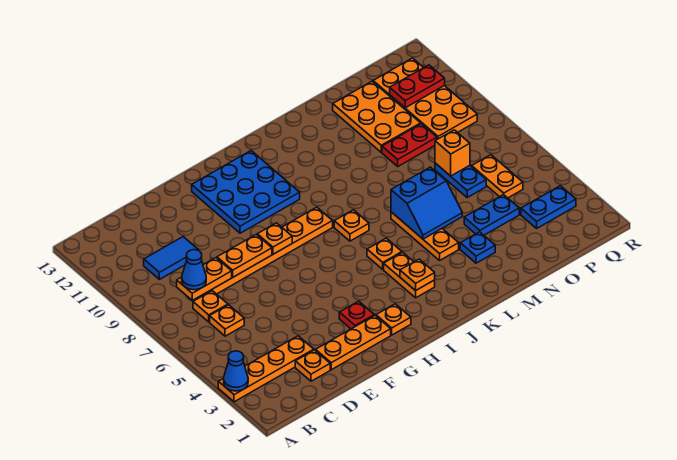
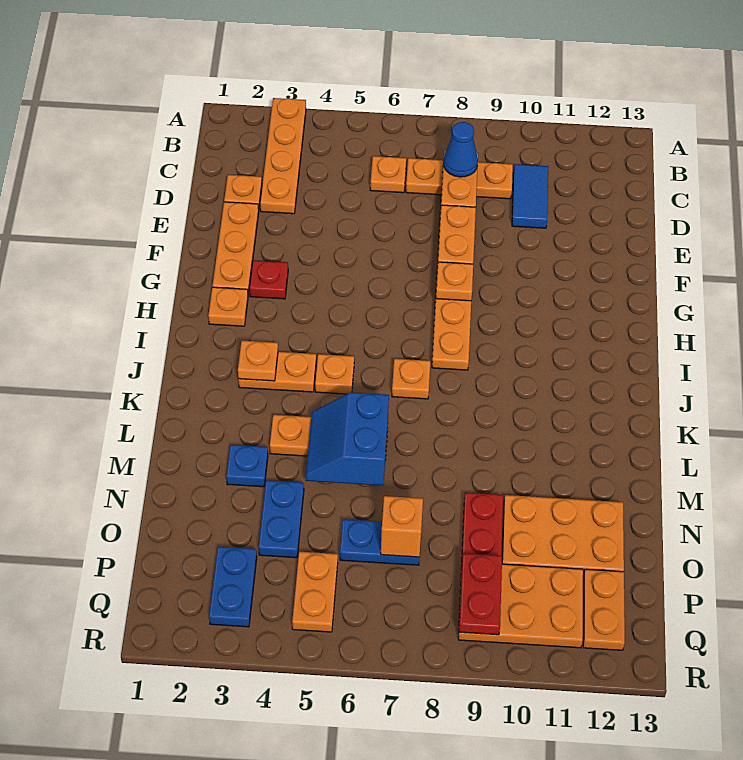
blue 1x1 cone [224,351,248,391] -> none
orange 1x1 plate [193,291,228,322] -> orange 1x3 plate [406,158,513,199]
blue 3x3 plate [192,151,300,233] -> none
orange 1x2 plate [472,155,523,198] -> orange 1x2 plate turned to [292,552,338,632]
red 1x2 plate [390,65,445,108] -> red 1x2 plate moved to [459,553,502,635]

